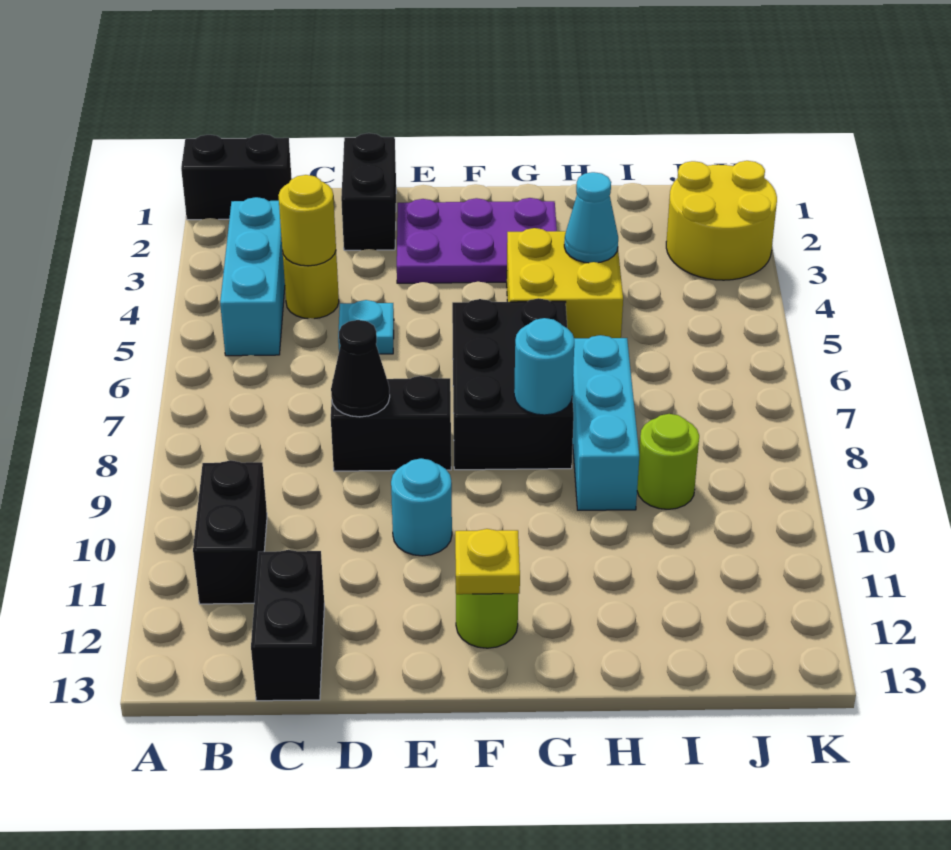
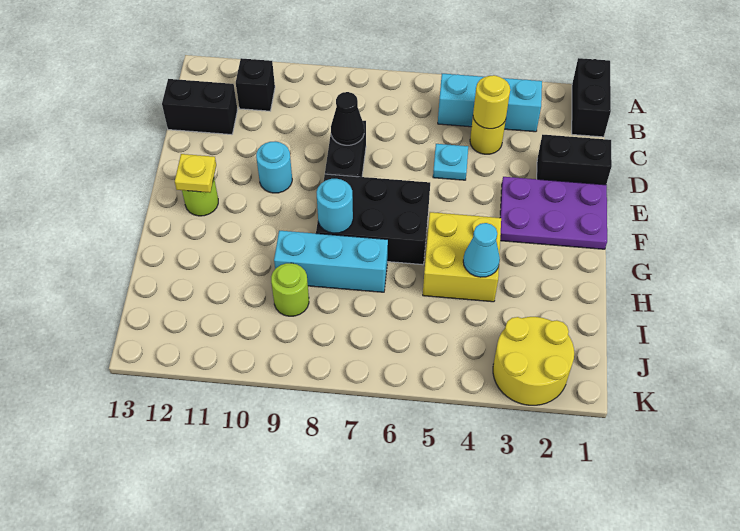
black 1x2 brick [193,460,267,604] -> black 1x1 brick [236,58,275,111]
purple 2x3 plate [397,198,557,283] -> purple 2x3 plate turned to [500,177,607,249]

